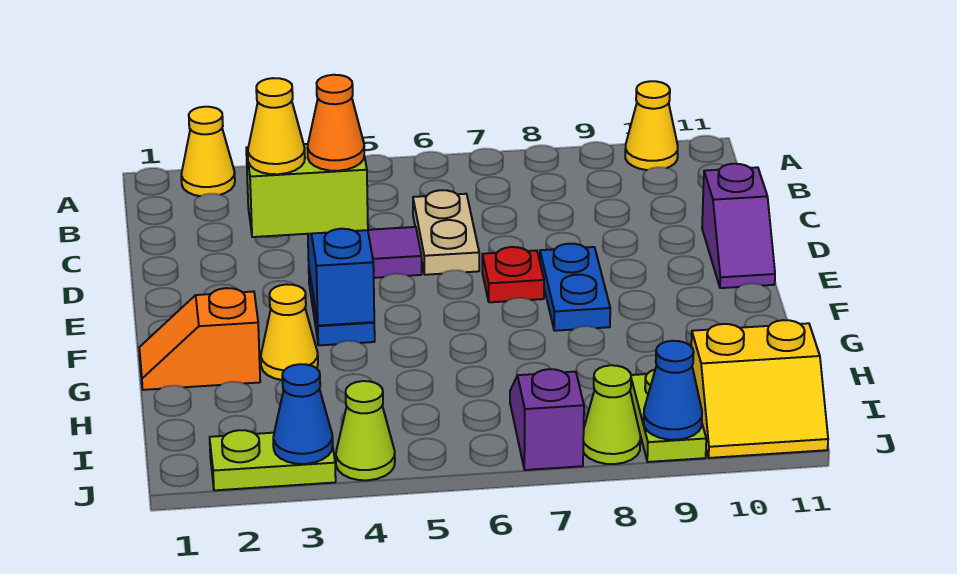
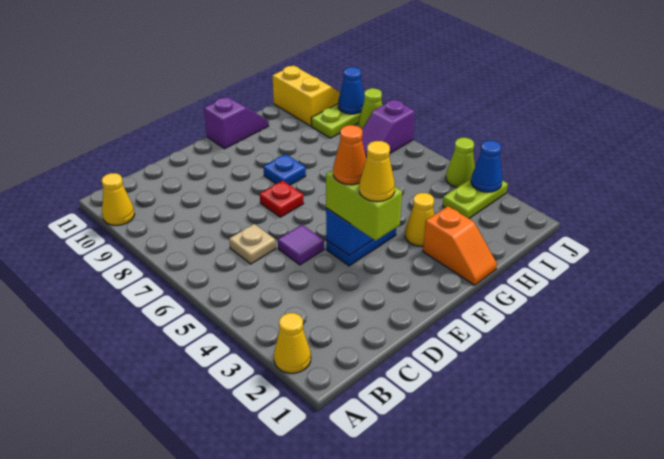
tan 1x2 plate [413,190,479,275] -> tan 1x1 plate [229,224,276,264]
purple 1x2 slope [702,164,775,288] -> purple 1x2 slope moved to [204,97,269,149]
blue 1x2 plate [540,244,610,331] -> blue 1x1 plate [263,154,306,185]
lime 1x2 plate [210,430,336,490] -> lime 1x2 plate turned to [443,179,508,218]

